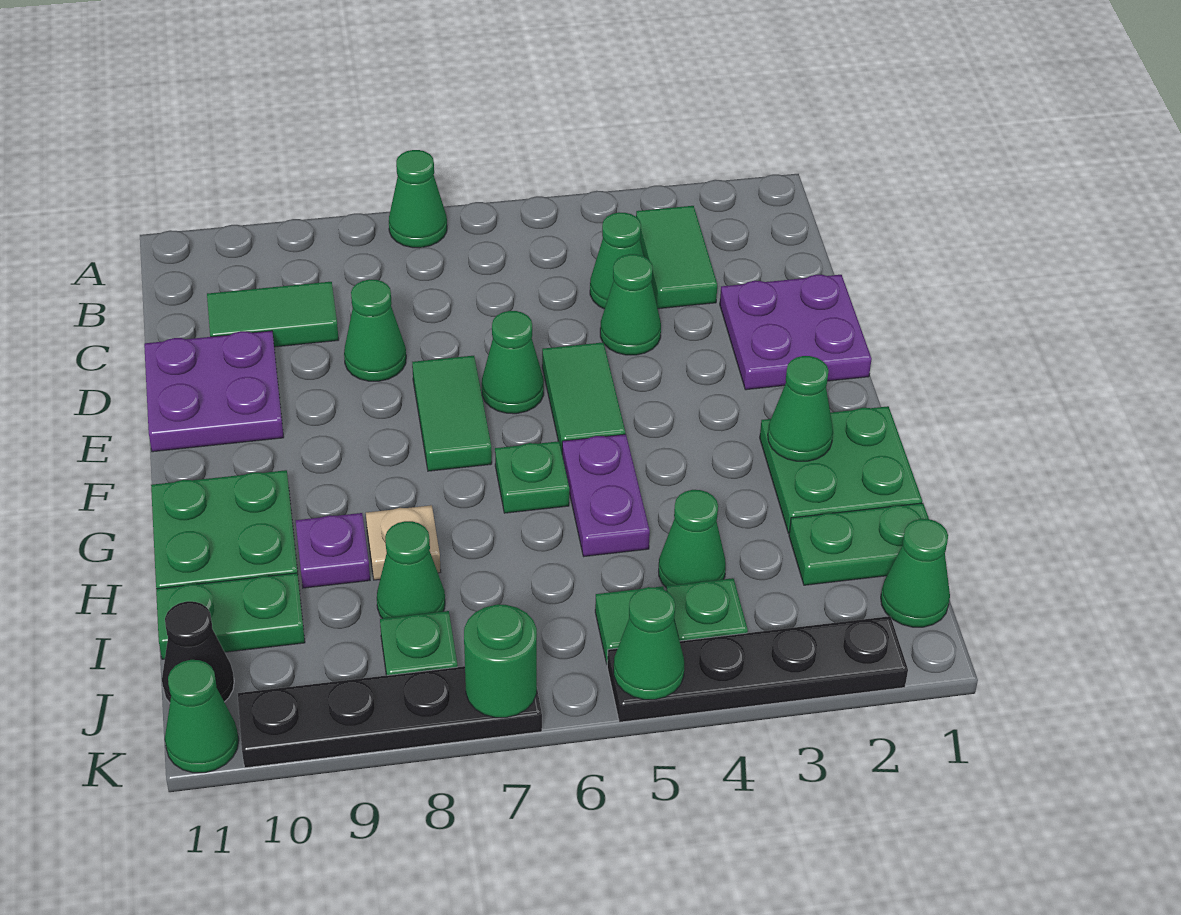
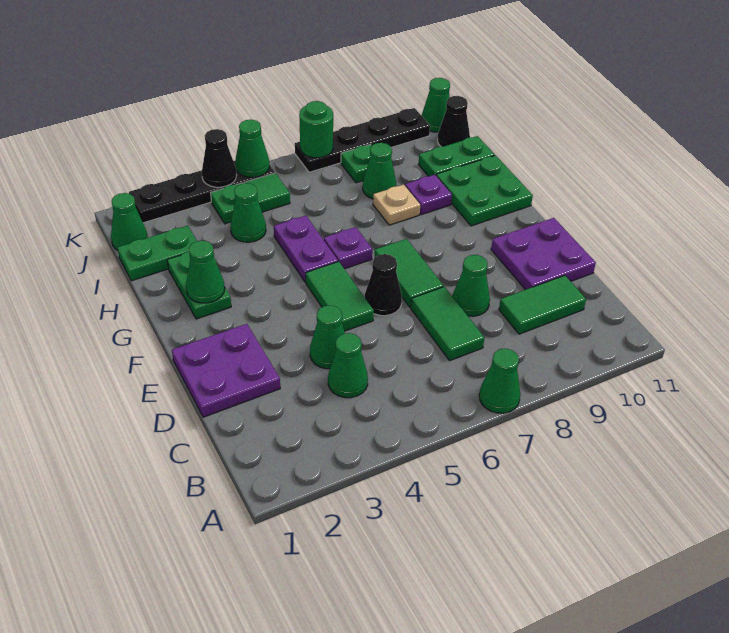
green 1x2 tile [636,206,717,309] -> green 1x2 tile moved to [411,287,484,360]
green 1x1 cone [482,311,544,414] -> black 1x1 cone [365,254,402,316]
green 2x2 plate [760,406,922,533] -> green 1x2 plate [167,252,231,319]
green 1x1 plate [495,441,569,513] -> purple 1x1 plate [324,227,372,269]
none -> black 1x1 cone [202,129,237,187]

